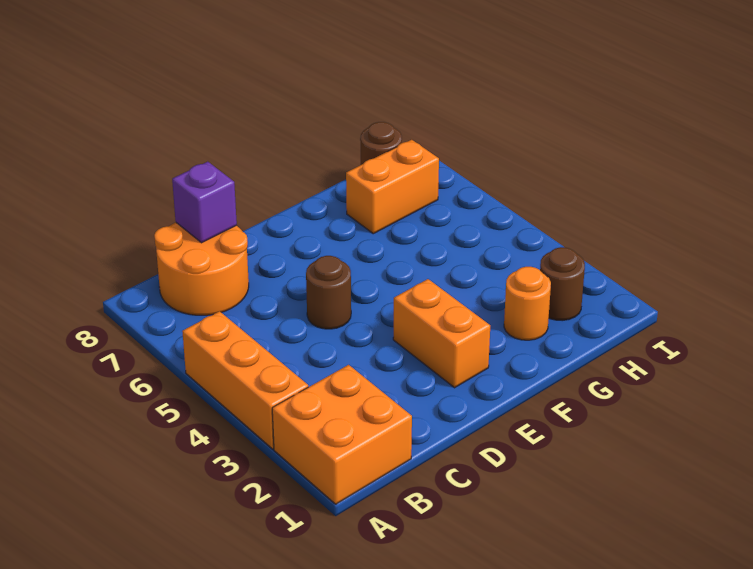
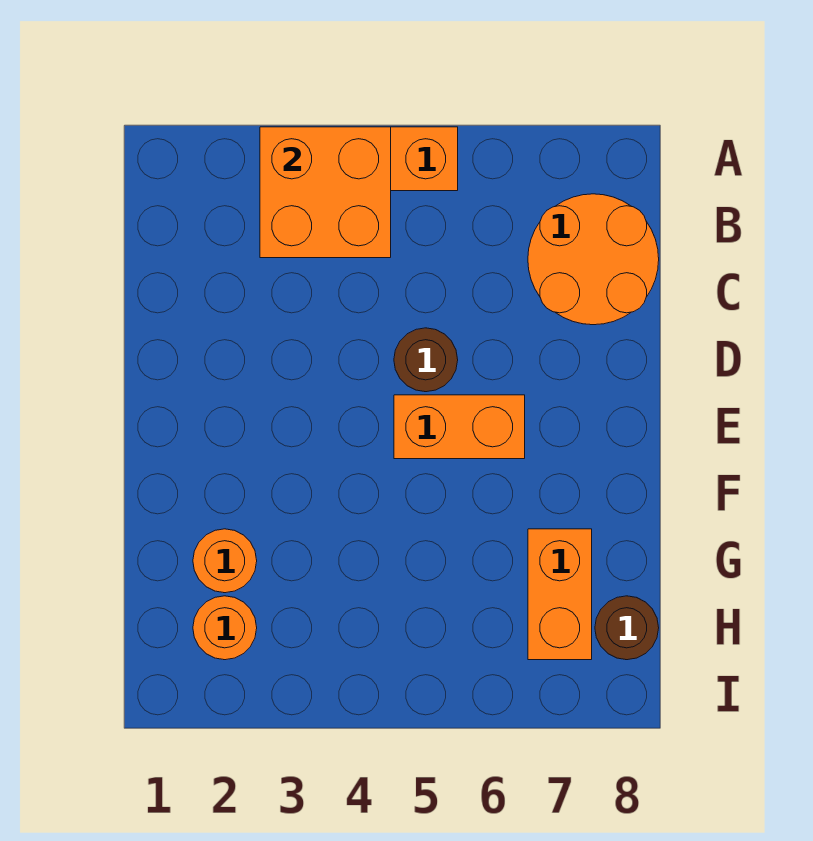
orange 2x2 brick [272,365,412,504] -> orange 2x2 brick moved to [260,127,391,258]
purple 1x1 brick [172,162,237,243] -> none
orange 1x2 brick [393,279,490,388] -> orange 1x2 brick moved to [394,395,525,459]
brown 1x1 round brick [540,247,585,321] -> orange 1x1 round brick [193,596,257,660]

